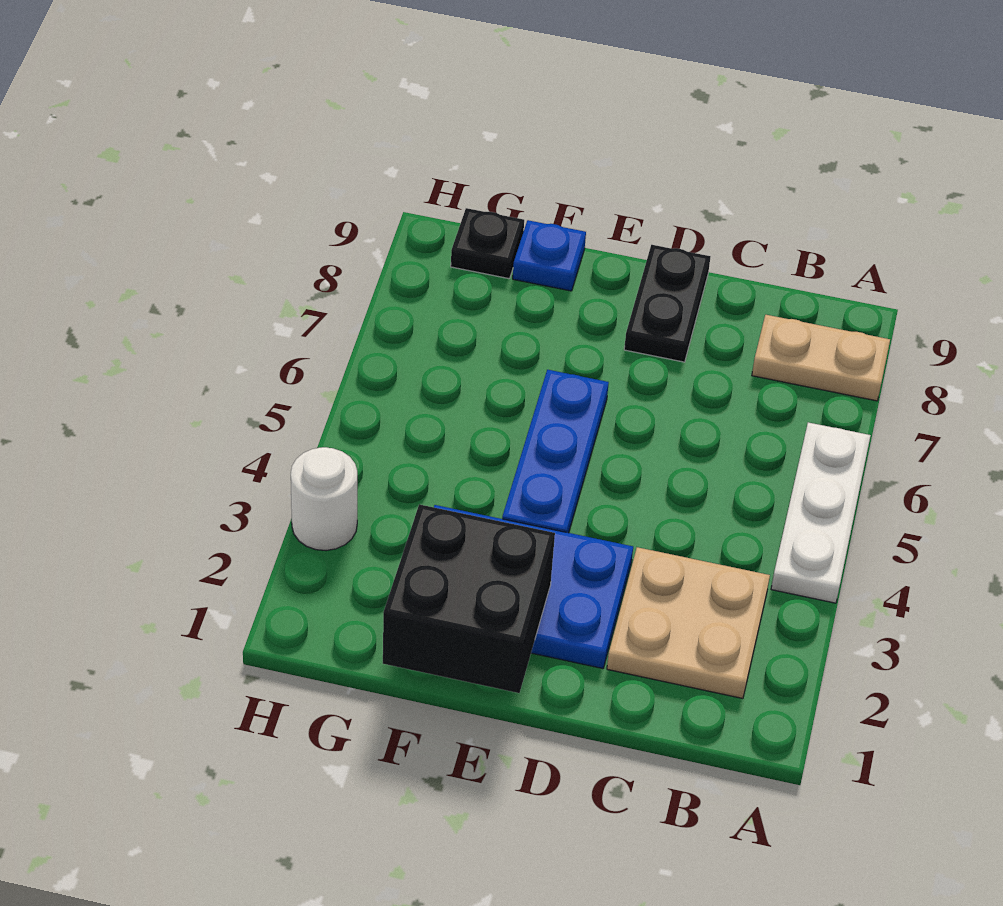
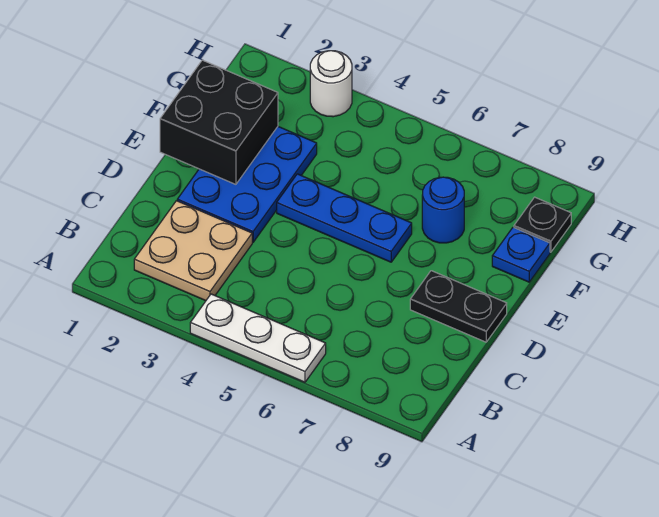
tan 1x2 plate [752,315,890,401] -> none
none -> blue 1x1 round brick [422,177,464,243]

